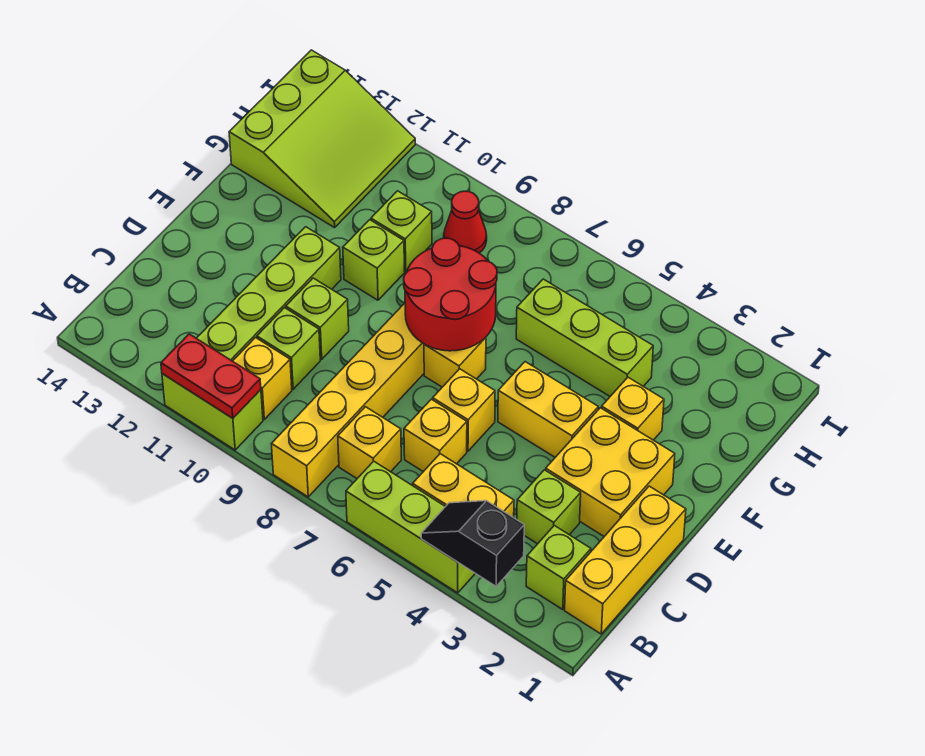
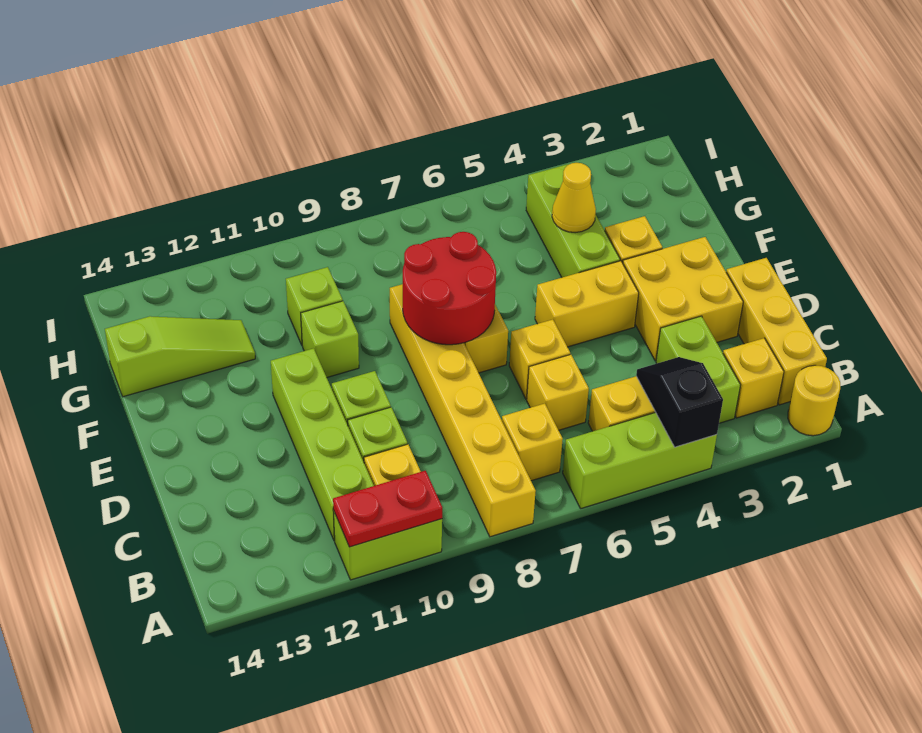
none -> yellow 1x1 round brick [788,365,840,436]
black 1x2 slope [421,501,524,586] -> black 1x2 slope turned to [636,357,723,447]
lime 1x1 brick [526,526,591,609] -> yellow 1x1 brick [723,338,784,418]
lime 1x1 brick [517,470,581,544] -> lime 1x2 brick [656,316,741,423]
lime 1x3 brick [516,279,653,396] -> lime 1x3 brick turned to [526,164,620,277]
none -> yellow 1x1 cone [552,163,596,233]
lime 3x3 slope [229,50,415,228] -> lime 1x3 slope [105,316,255,397]
red 1x1 cone [444,191,487,253] -> none

